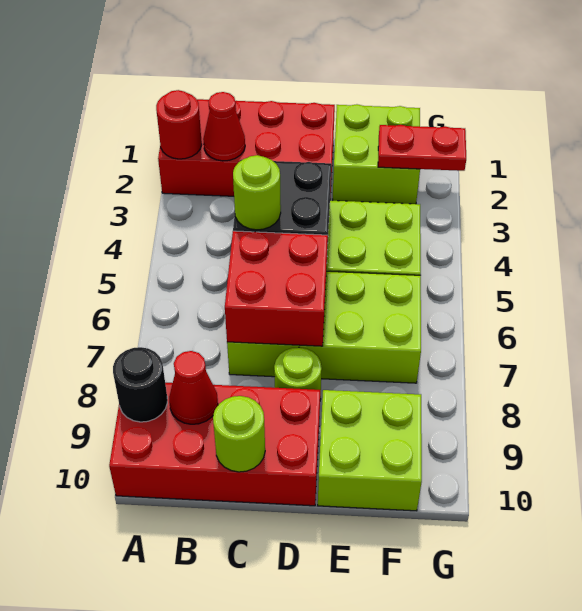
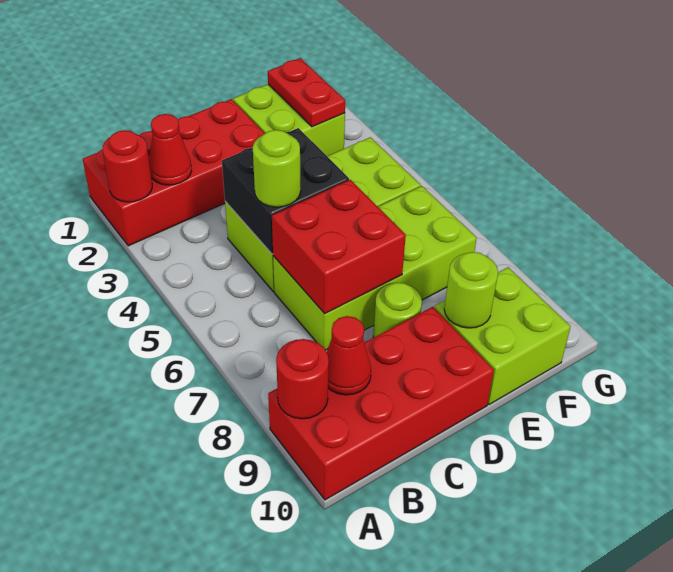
black 1x1 round brick [113,347,167,422] -> red 1x1 round brick [276,339,329,419]
lime 1x1 round brick [213,396,265,472] -> lime 1x1 round brick moved to [444,252,498,328]
red 1x2 plate [378,125,466,171] -> red 1x2 plate turned to [268,58,345,127]

